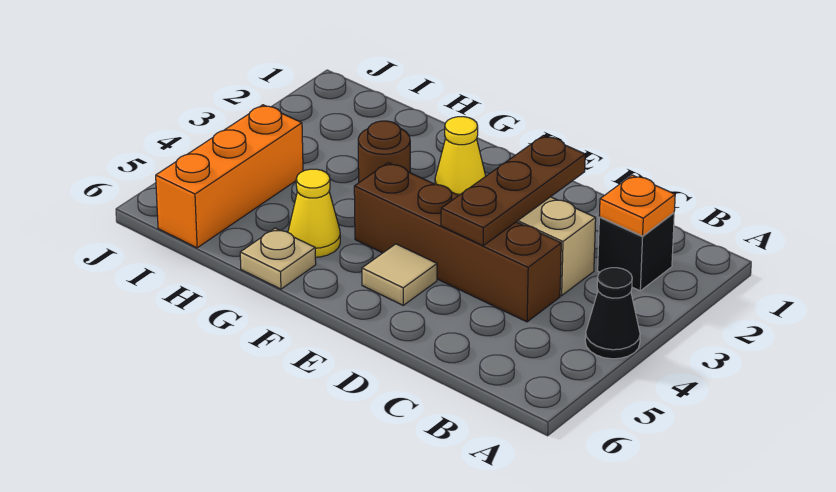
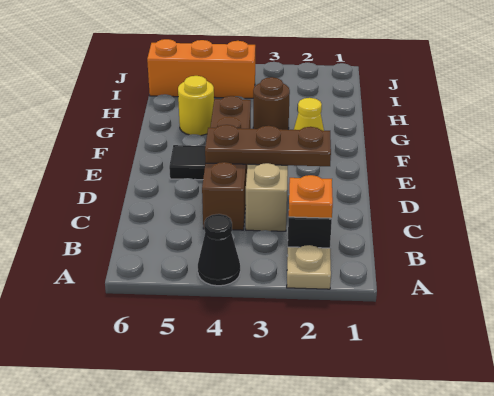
tan 1x1 tile [362,244,437,305] -> black 1x1 tile [169,145,205,180]
yellow 1x1 cone [288,169,340,257] -> yellow 1x1 round brick [178,76,214,135]
tan 1x1 plate [240,228,316,289] -> tan 1x1 plate moved to [287,245,331,289]

